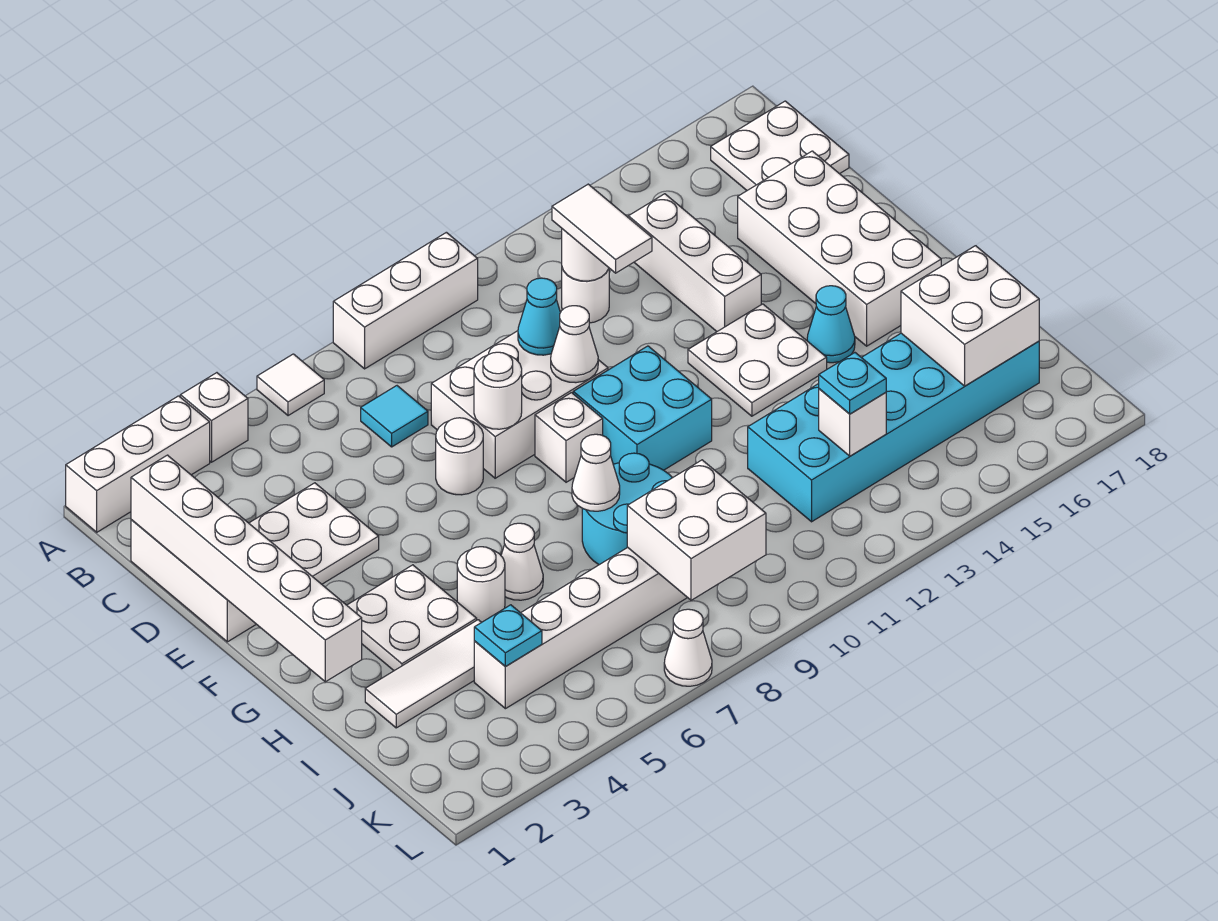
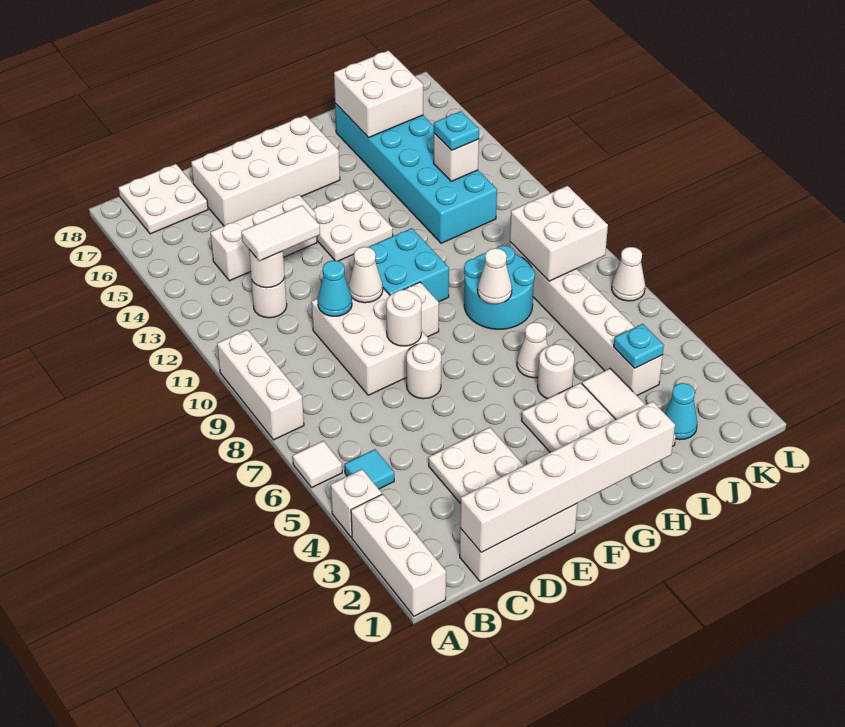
cyan 1x1 tile [361,386,428,447] -> cyan 1x1 tile moved to [345,449,394,489]
cyan 1x1 cone [807,286,855,363] -> cyan 1x1 cone moved to [665,383,698,440]

